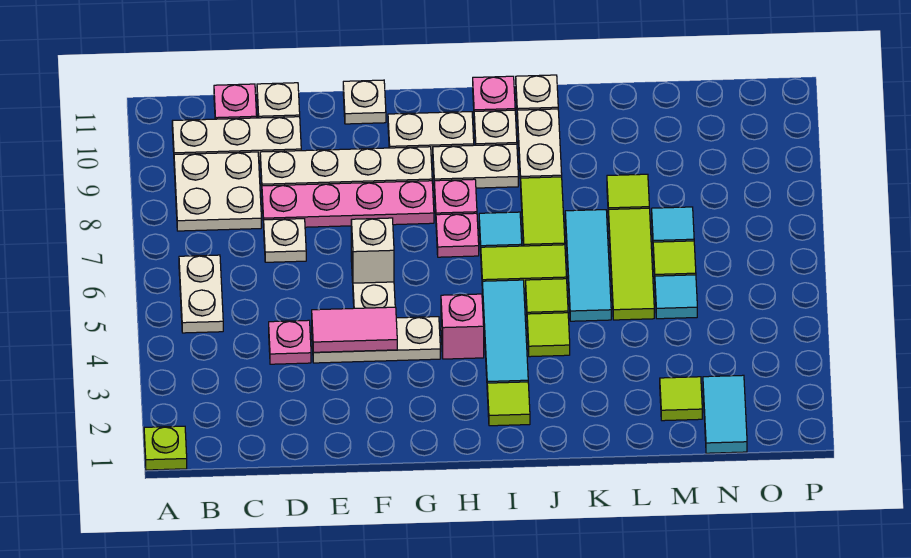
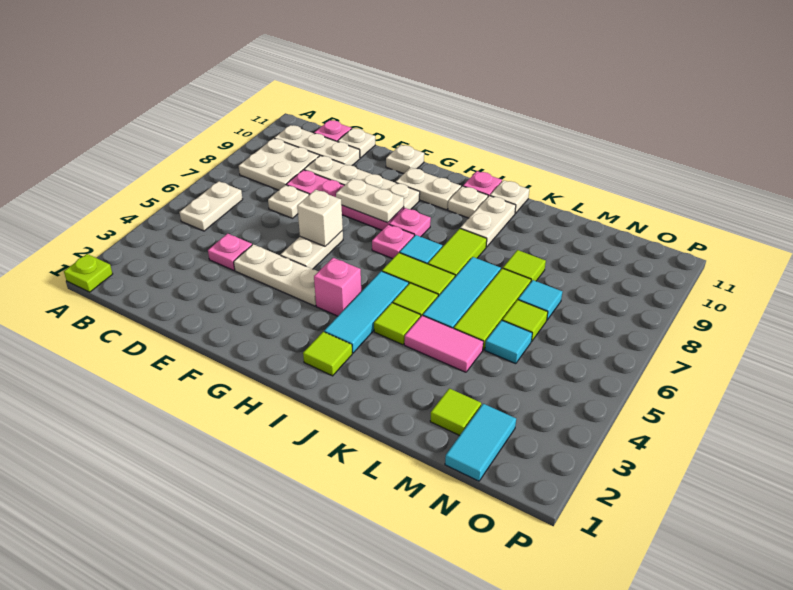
pink 1x2 tile [312,307,397,352] -> pink 1x2 tile moved to [404,316,483,372]
white 1x2 plate [433,144,518,188] -> white 1x2 plate moved to [336,178,404,223]

